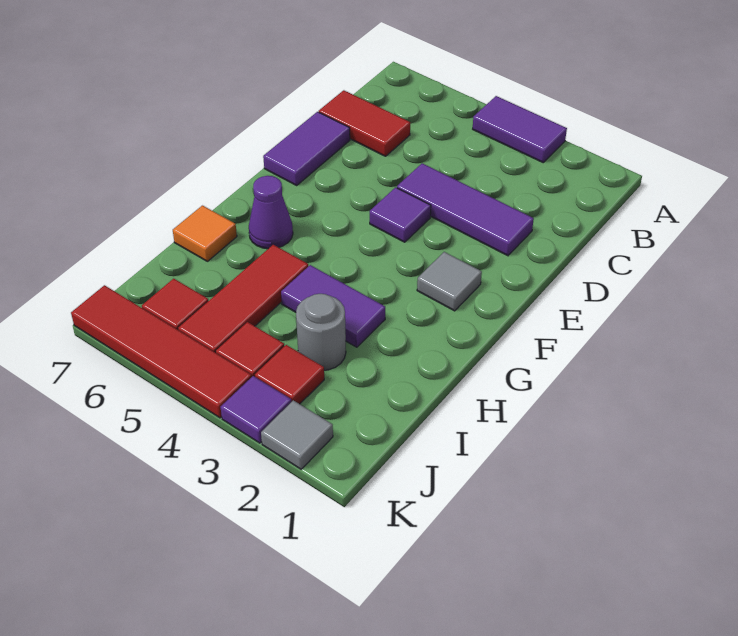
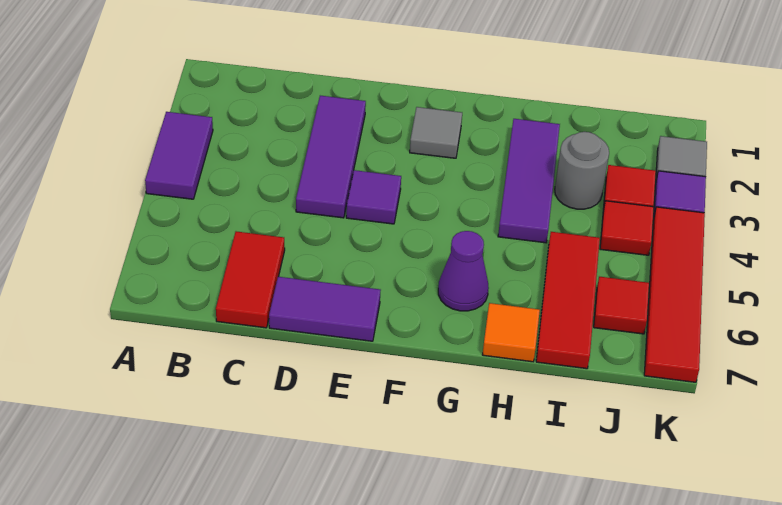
purple 1x2 tile [281,265,385,347] -> purple 1x3 tile [498,119,560,243]
red 1x3 tile [178,245,308,353] -> red 1x3 tile turned to [536,232,600,369]

